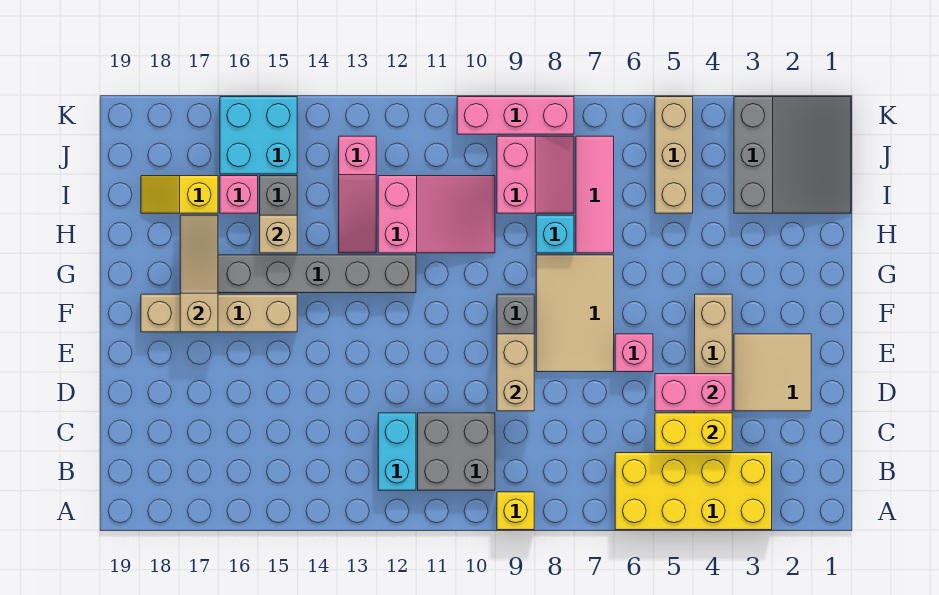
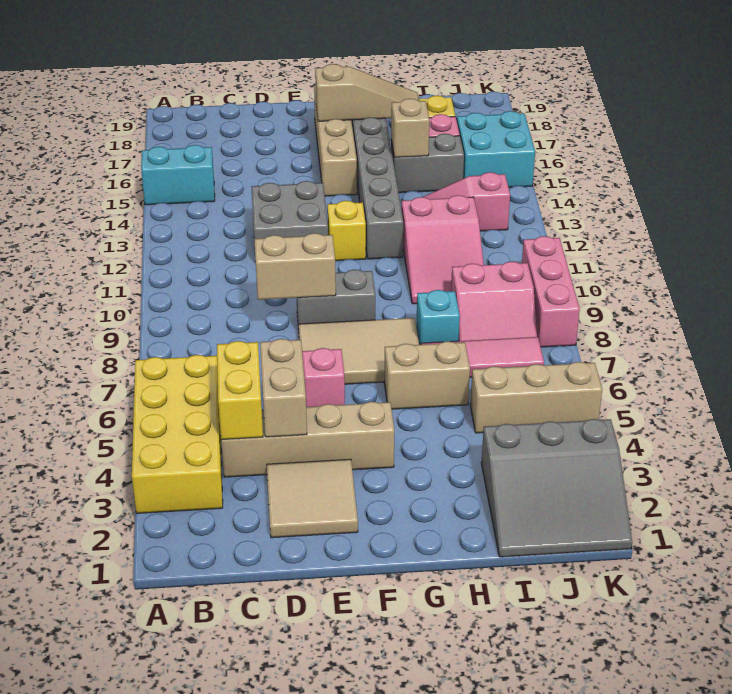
yellow 1x1 brick [497,492,534,530] -> yellow 1x1 brick moved to [327,201,366,261]
grey 2x2 brick [418,413,495,490] -> grey 2x2 brick moved to [252,181,328,261]
cyan 1x2 brick [378,413,416,490] -> cyan 1x2 brick moved to [141,145,215,205]
pink 1x2 brick [655,374,732,411] -> tan 1x2 brick [260,339,307,437]
none -> tan 1x2 brick [384,341,470,409]

